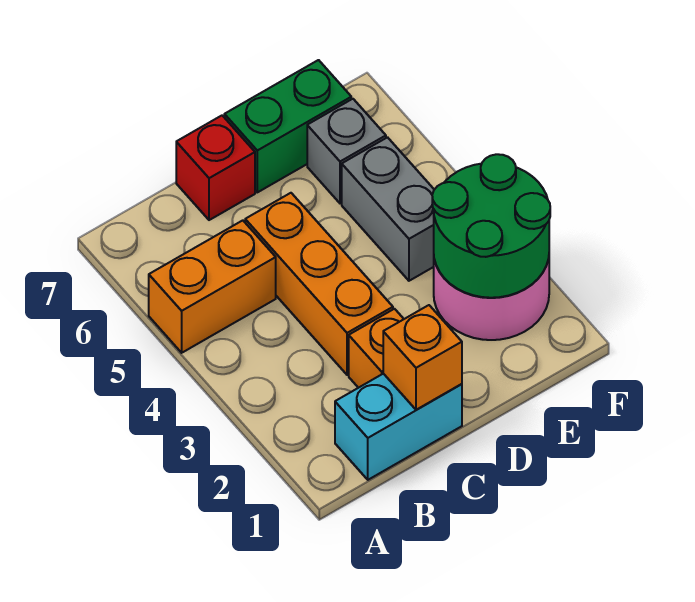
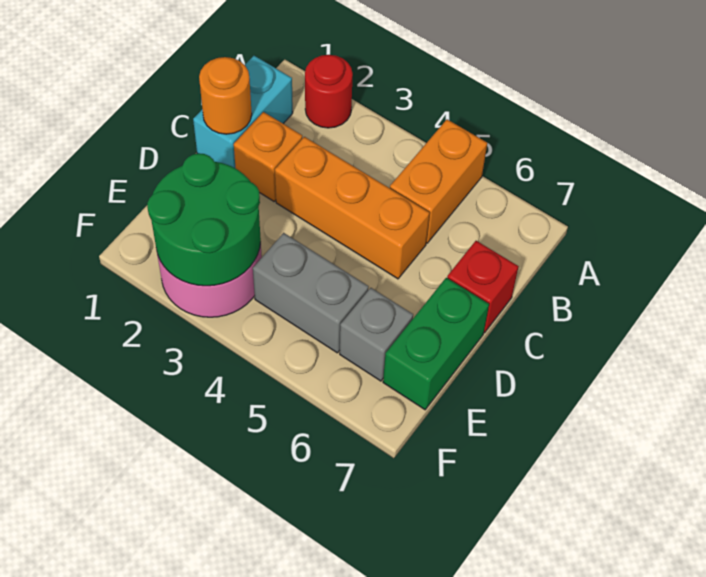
none -> red 1x1 round brick [305,55,353,128]
orange 1x1 brick [383,305,462,410] -> orange 1x1 round brick [199,57,252,134]

